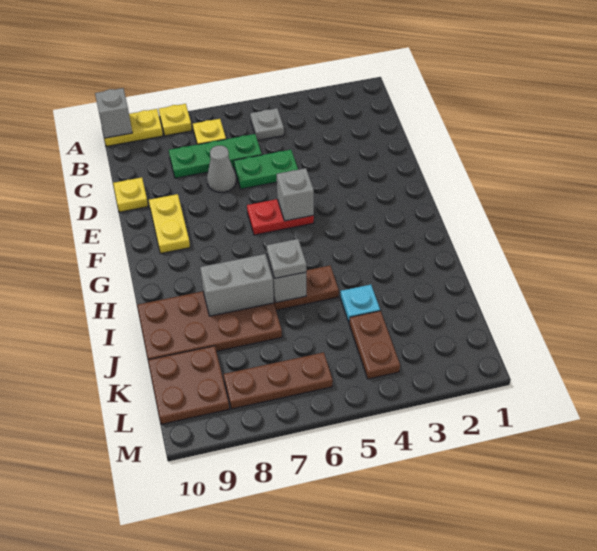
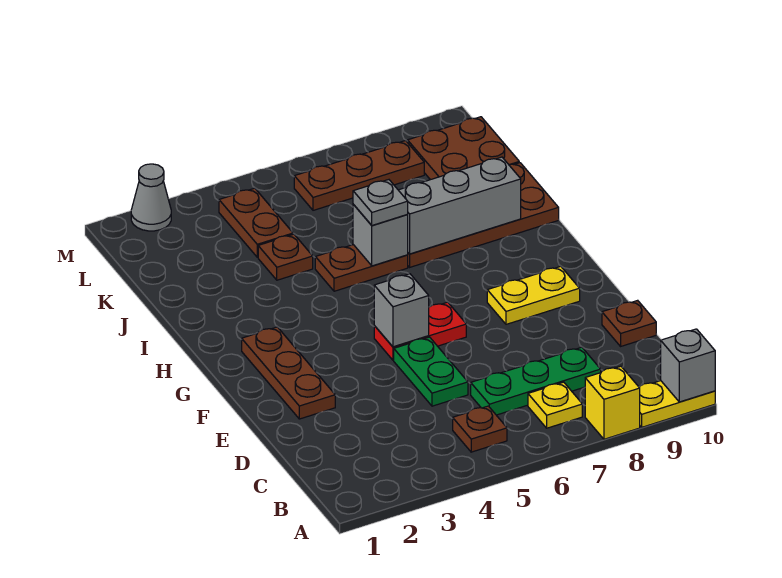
yellow 1x1 plate [159,104,192,136] -> yellow 1x1 brick [585,366,640,439]
grey 1x1 plate [250,108,284,141] -> brown 1x1 plate [453,406,507,452]
green 1x2 plate [234,150,298,189] -> green 1x2 plate turned to [394,337,468,406]
grey 1x1 cone [207,146,236,192] -> grey 1x1 cone moved to [131,164,171,231]
yellow 1x1 plate [113,178,148,212] -> brown 1x1 plate [602,300,656,346]
none -> brown 1x3 plate [242,327,335,419]
yellow 1x2 plate [149,194,190,254] -> yellow 1x2 plate turned to [487,266,580,324]
grey 1x2 brick [200,254,274,316] -> grey 1x3 brick [399,157,521,254]
cyan 1x1 plate [340,285,380,322] -> brown 1x1 plate [258,234,313,280]

